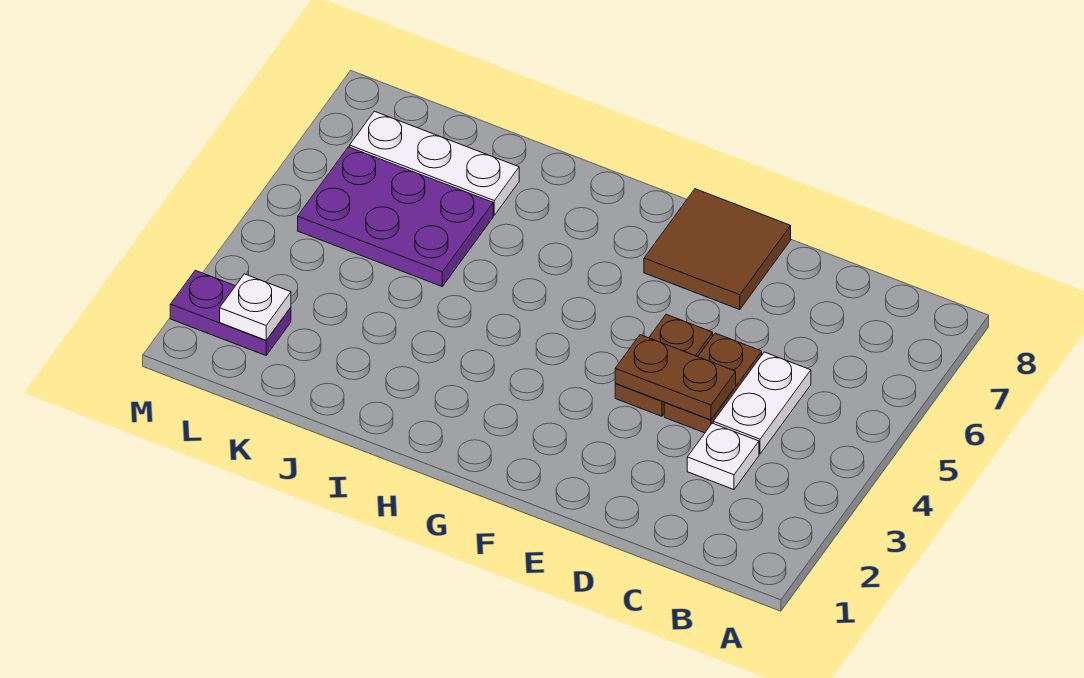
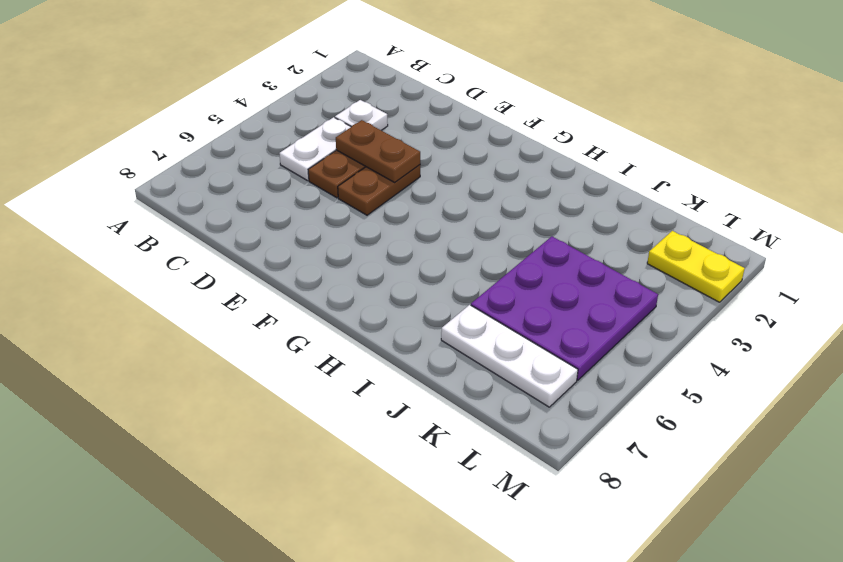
brown 2x2 tile [644,189,791,310] -> none
purple 2x3 plate [298,147,493,286] -> purple 3x3 plate [471,237,658,380]
purple 1x2 plate [170,270,291,356] -> yellow 1x2 plate [647,231,745,302]
white 1x1 plate [220,274,291,340] -> none

